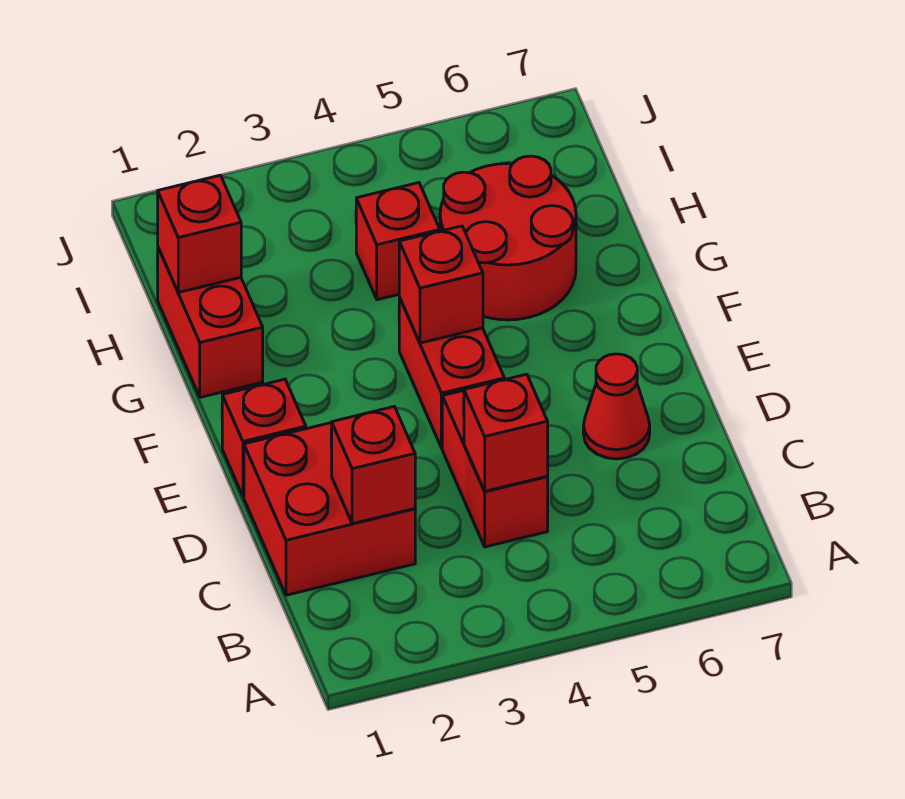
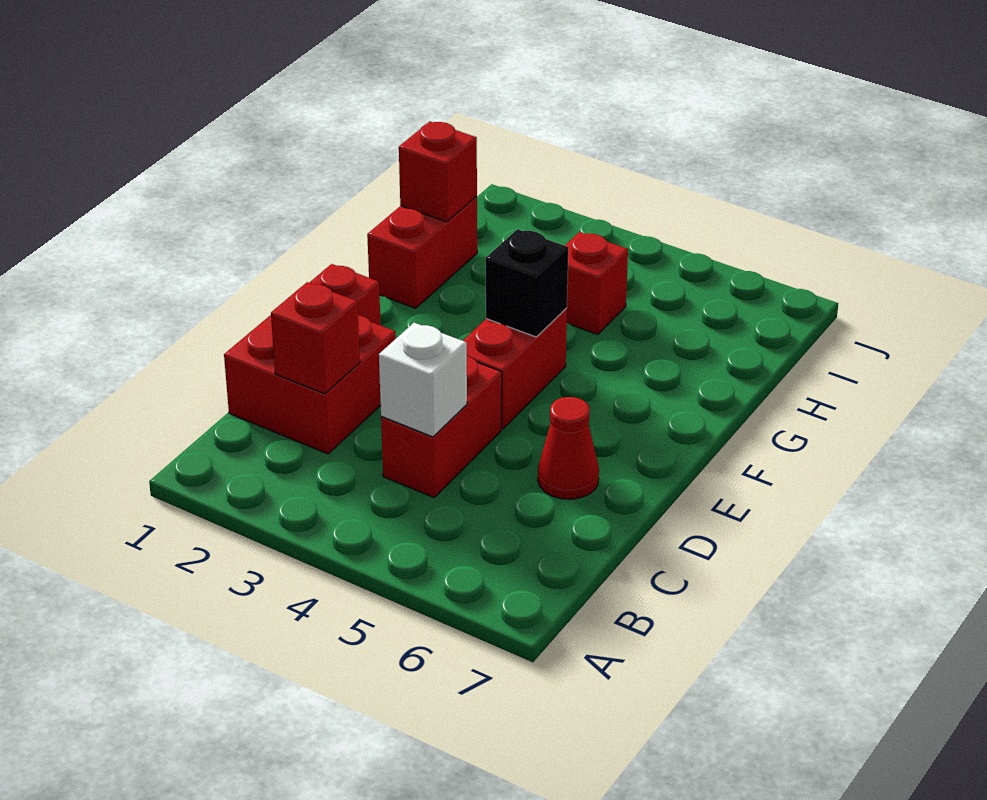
red 1x1 brick [464,374,548,491] -> white 1x1 brick [379,323,467,437]
red 1x1 brick [399,226,483,343] -> black 1x1 brick [486,229,568,337]
red 2x2 round brick [440,156,576,320] -> none

